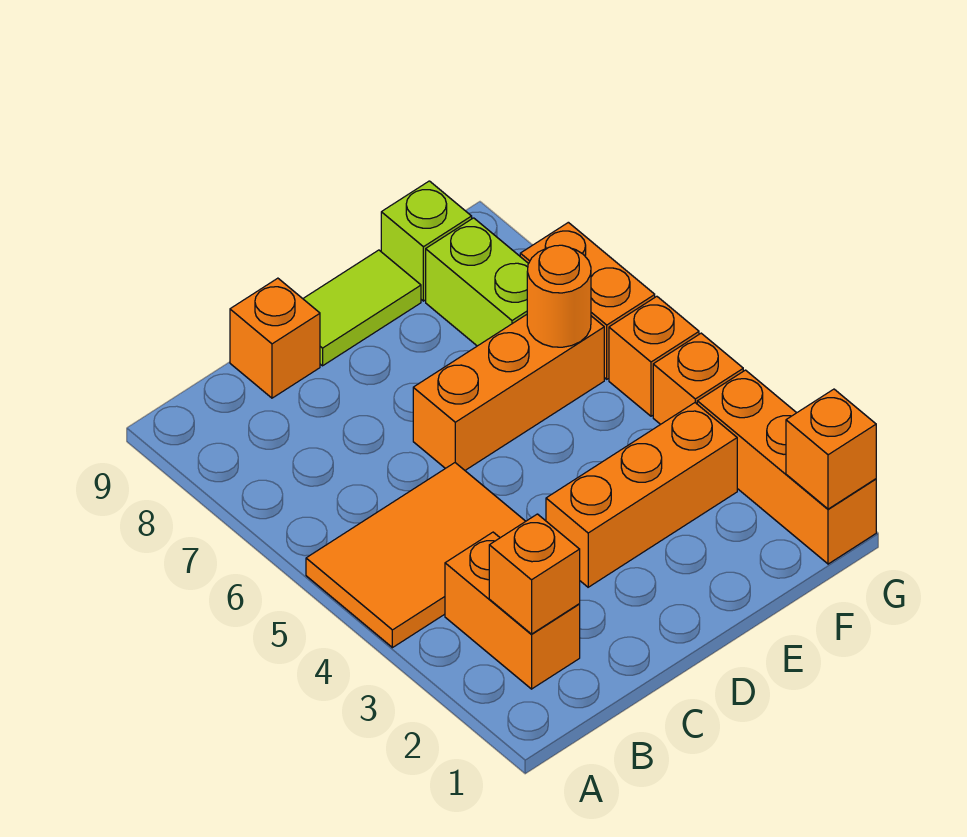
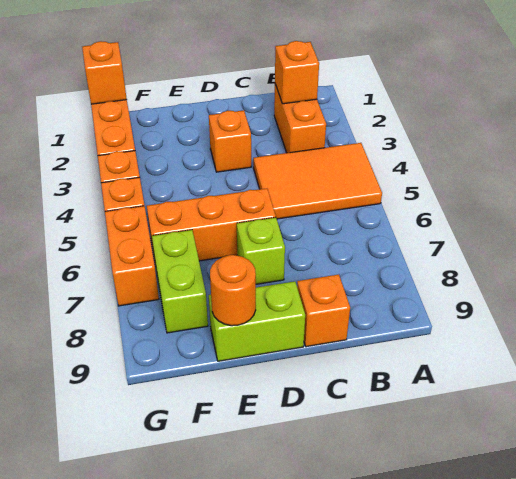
orange 1x3 brick [546,403,737,587] -> orange 1x1 brick [209,110,251,172]
lime 1x2 tile [303,250,421,366] -> lime 1x2 brick [209,281,305,361]
orange 1x1 round brick [527,245,591,347] -> orange 1x1 round brick moved to [210,255,256,326]
lime 1x1 brick [381,181,472,301] -> lime 1x1 brick moved to [237,217,285,284]

